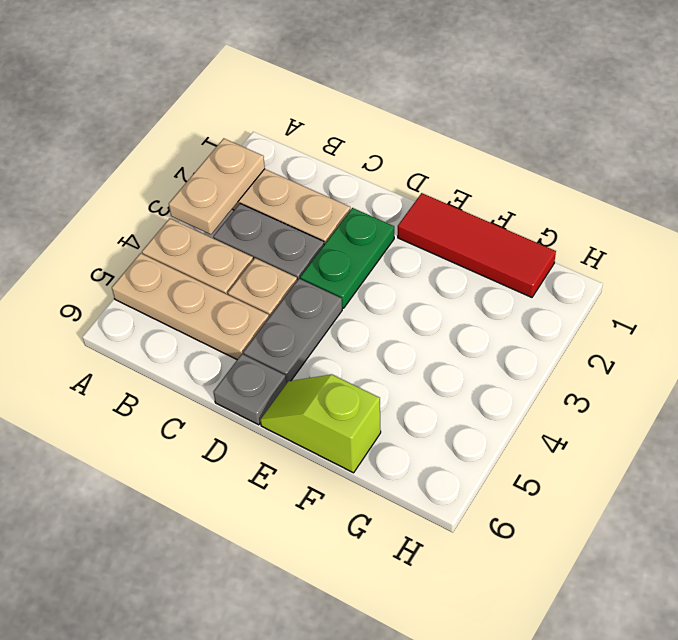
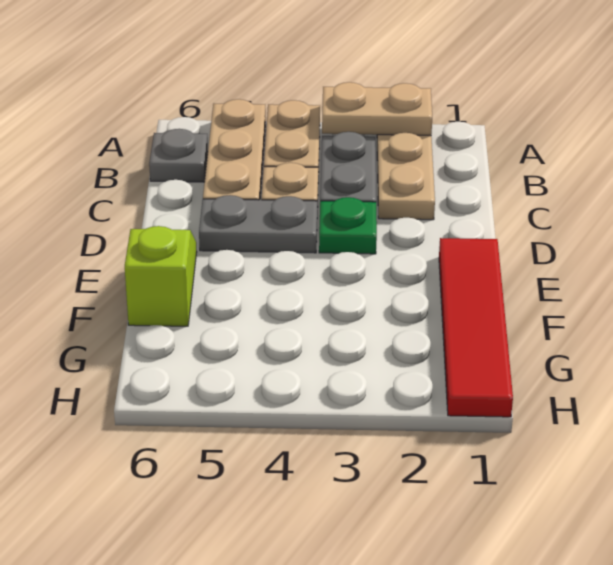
green 1x2 plate [300,208,394,308] -> green 1x1 plate [319,197,377,254]
grey 1x1 plate [213,354,286,425] -> grey 1x1 plate moved to [149,129,208,182]
red 1x3 tile [398,193,556,297] -> red 1x4 tile [439,238,513,417]

